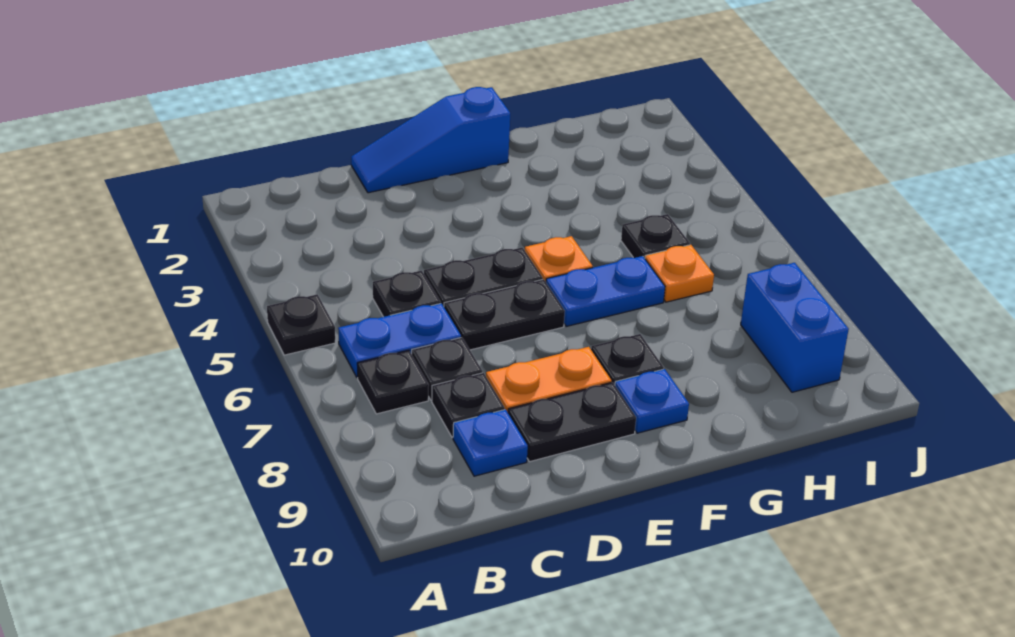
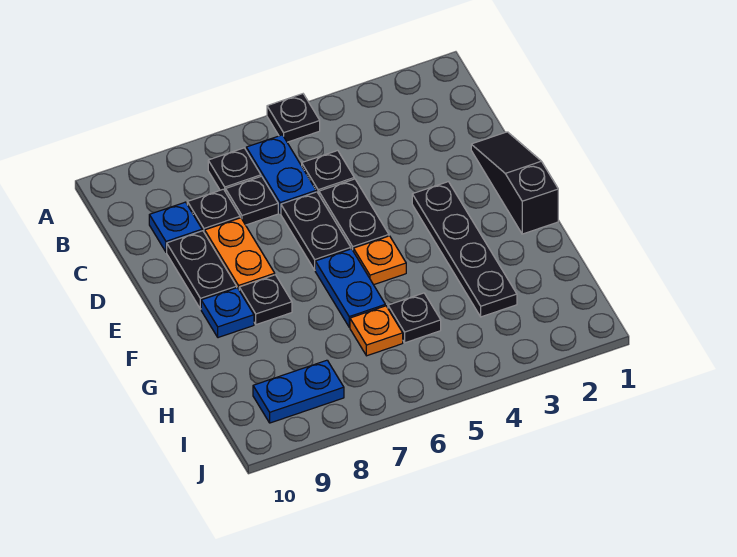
blue 1x3 slope [351,87,510,193] -> black 1x3 slope [471,132,558,234]
none -> black 1x4 plate [412,182,517,317]
blue 1x2 brick [741,263,849,392] -> blue 1x2 plate [253,360,344,423]

